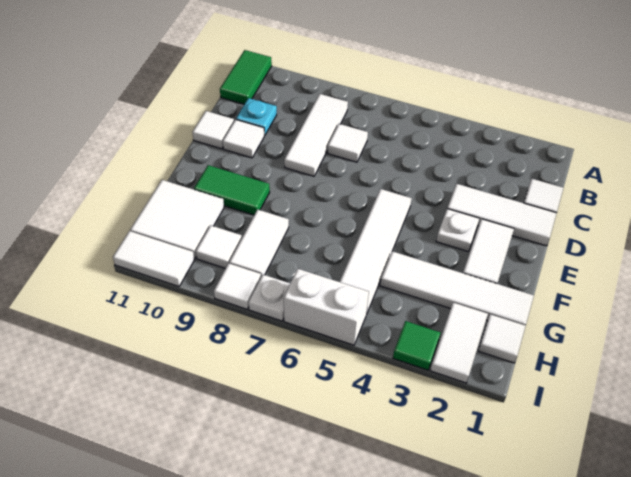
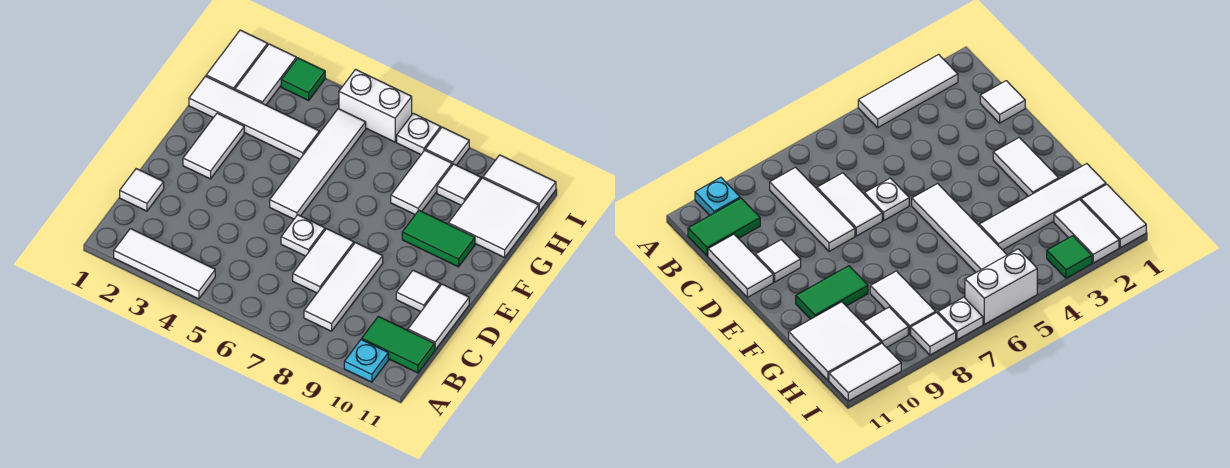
green 1x2 tile [220,50,272,104] -> green 1x2 tile turned to [362,316,435,373]
white 1x1 tile [328,124,368,162] -> white 1x2 tile [293,229,354,293]
cyan 1x1 plate [236,98,277,135] -> cyan 1x1 plate moved to [344,339,388,382]
white 1x3 tile [447,184,557,246] -> white 1x3 tile moved to [114,229,215,299]
white 1x1 tile [192,111,234,149] -> white 1x2 tile [408,284,469,350]
white 1x1 plate [436,209,479,252] -> white 1x1 plate moved to [281,215,325,256]
white 1x1 tile [479,314,526,363] -> white 1x2 tile [206,30,268,90]

